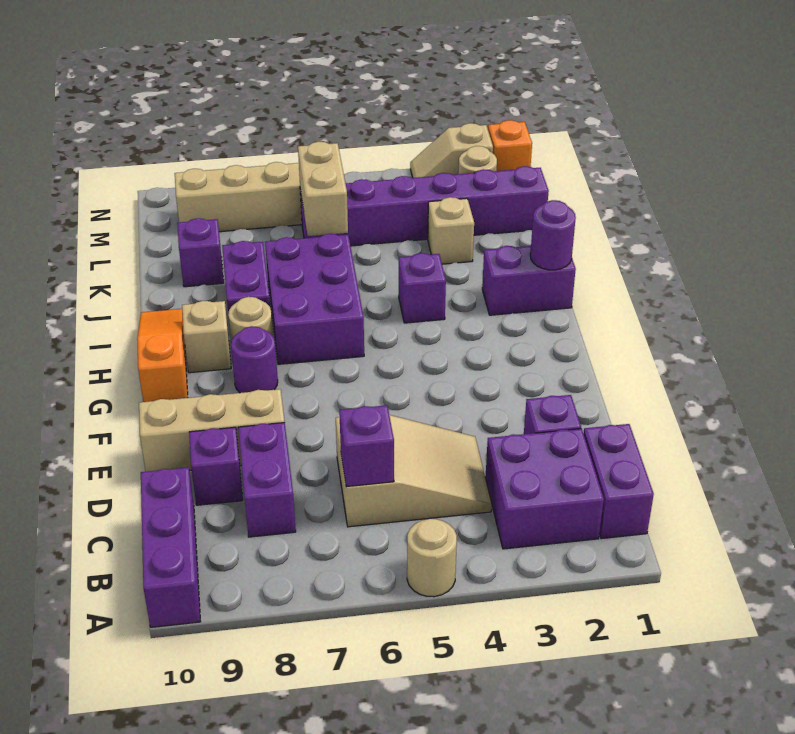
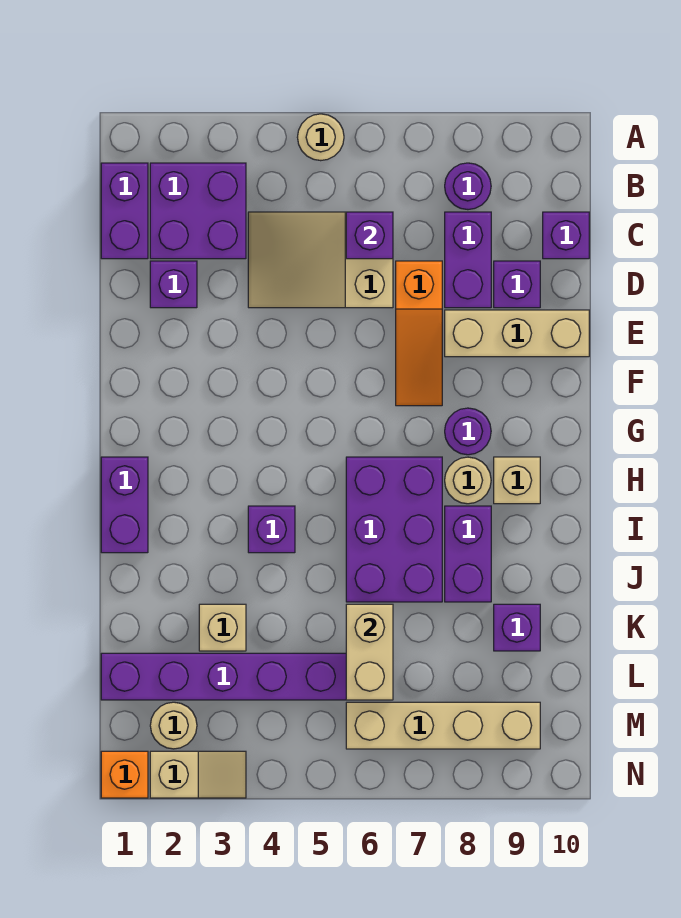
purple 1x3 brick [141,468,201,627] -> purple 1x1 brick [543,212,589,259]
orange 1x3 slope [137,309,188,402] -> orange 1x3 slope moved to [396,261,442,406]
purple 1x2 brick [482,246,576,315] -> purple 1x2 brick turned to [101,457,148,553]
purple 1x1 round brick [530,200,576,270] -> purple 1x1 round brick moved to [445,163,491,210]

